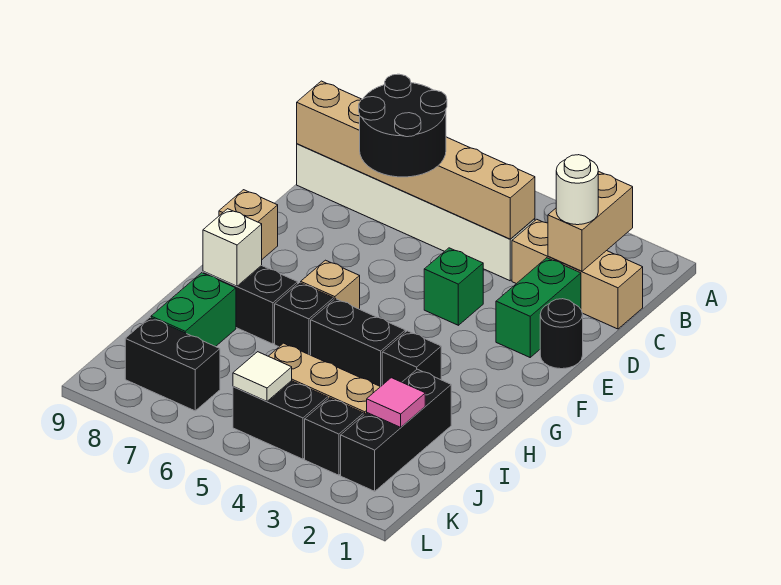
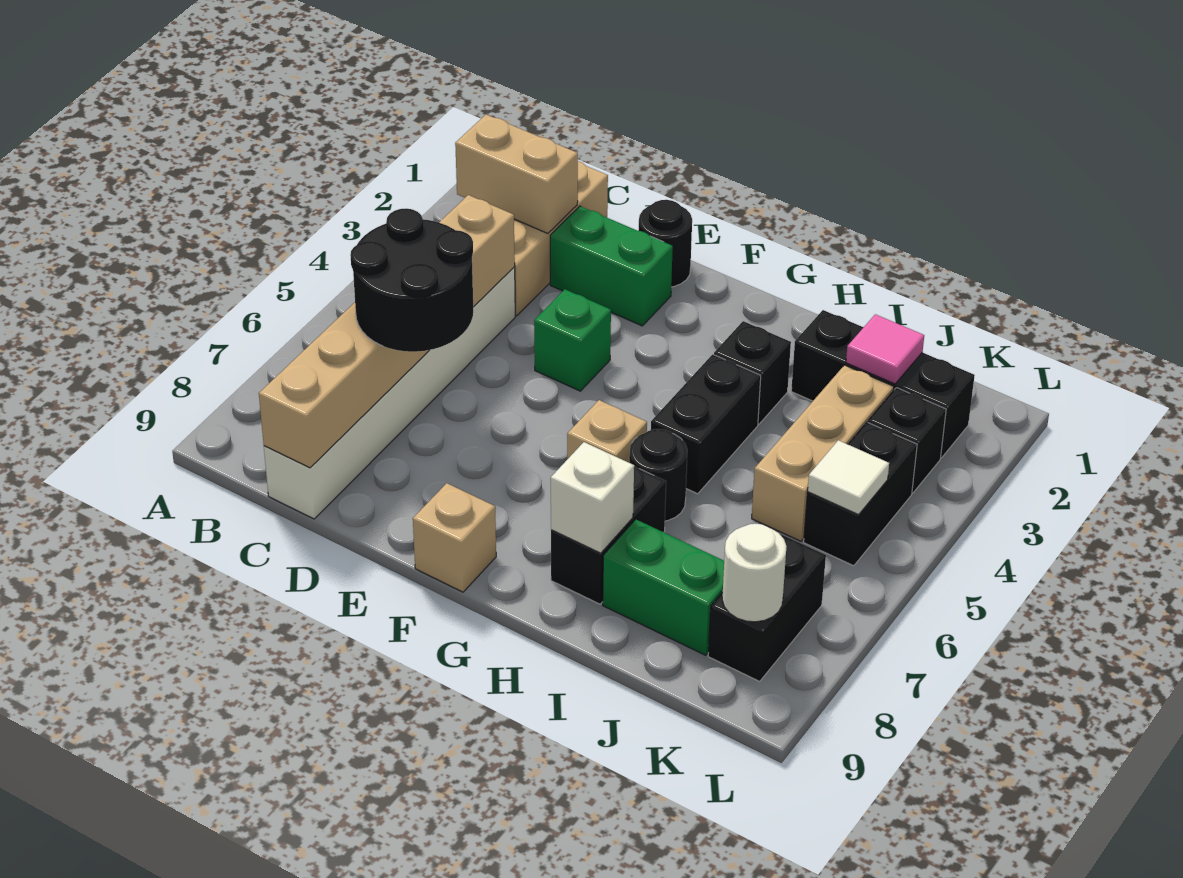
white 1x1 round brick [556,155,598,225] -> white 1x1 round brick moved to [722,524,787,622]
black 1x1 brick [275,283,334,355] -> black 1x1 round brick [629,429,687,521]

